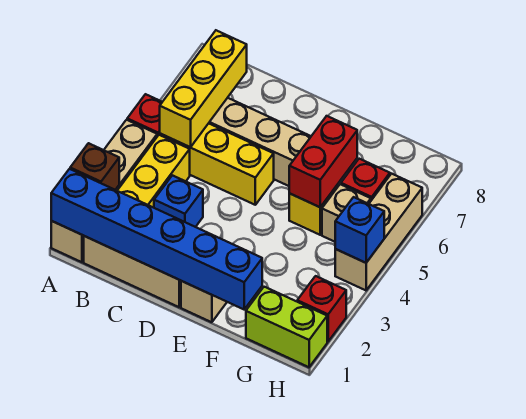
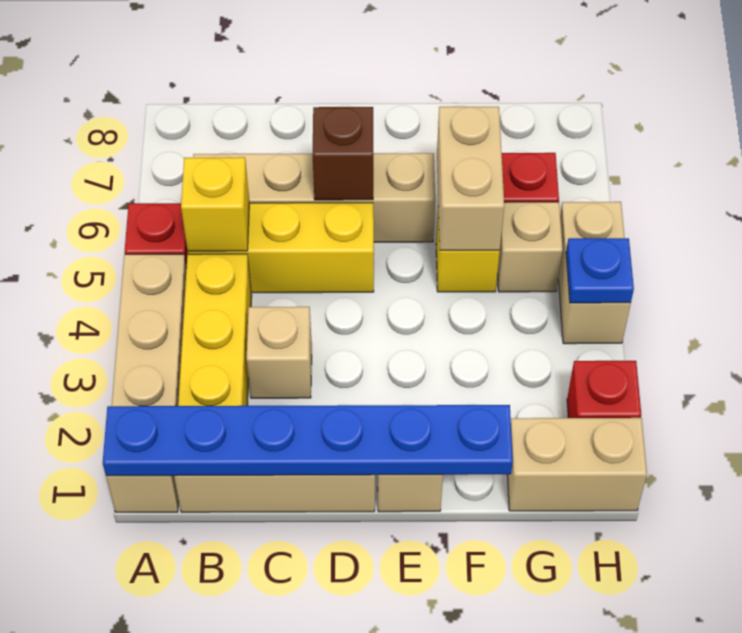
blue 1x6 brick [51,169,262,309] -> blue 1x6 plate [103,405,513,476]
brown 1x1 brick [70,143,119,190] -> brown 1x1 brick moved to [312,107,373,200]
yellow 1x3 brick [160,30,247,147] -> yellow 1x1 brick [181,157,249,251]
blue 1x1 brick [154,175,203,227] -> tan 1x1 brick [247,307,312,398]
red 1x2 brick [289,116,357,207] -> tan 1x2 brick [437,107,504,250]
lime 1x2 brick [246,287,327,367] -> tan 1x2 brick [507,418,647,511]
tan 1x3 brick [335,174,422,290] -> tan 1x2 brick [558,202,631,344]
blue 1x1 brick [335,197,384,263] -> blue 1x1 plate [566,238,634,303]

